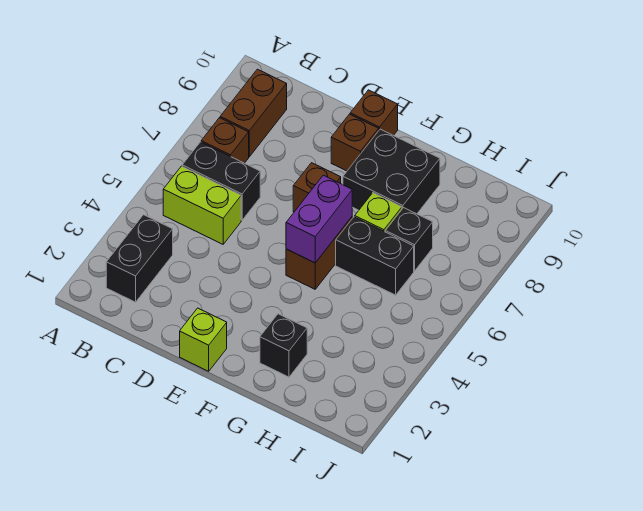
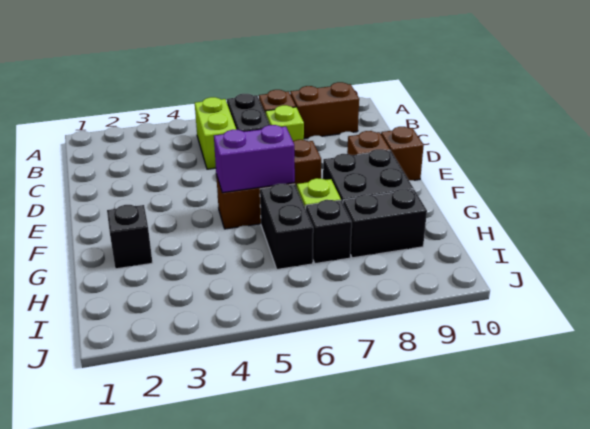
black 1x2 brick [106,215,173,302] -> black 1x2 brick moved to [343,189,427,258]
lime 1x1 brick [180,308,227,371] -> lime 1x1 brick moved to [266,105,304,141]

